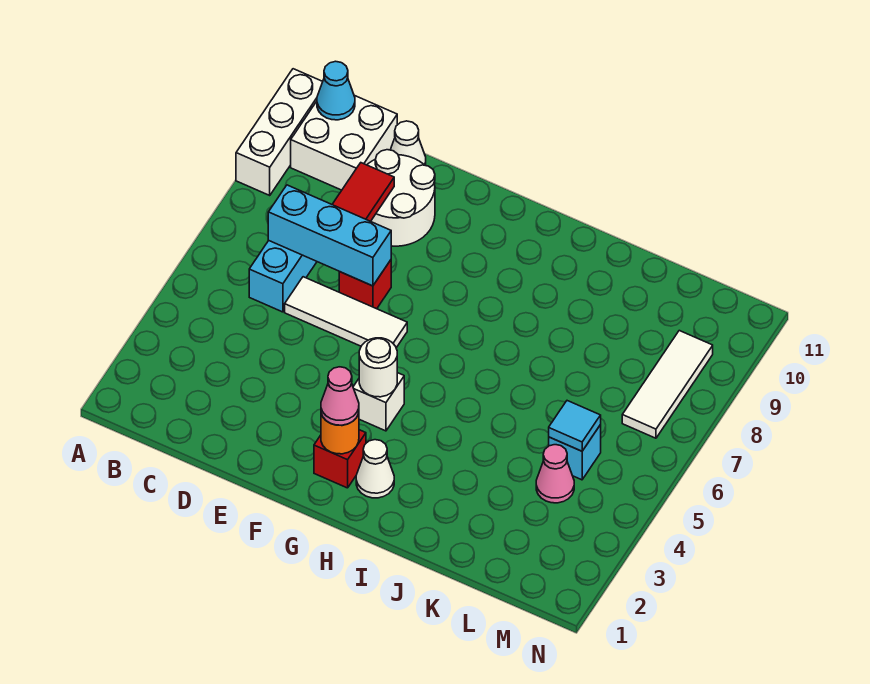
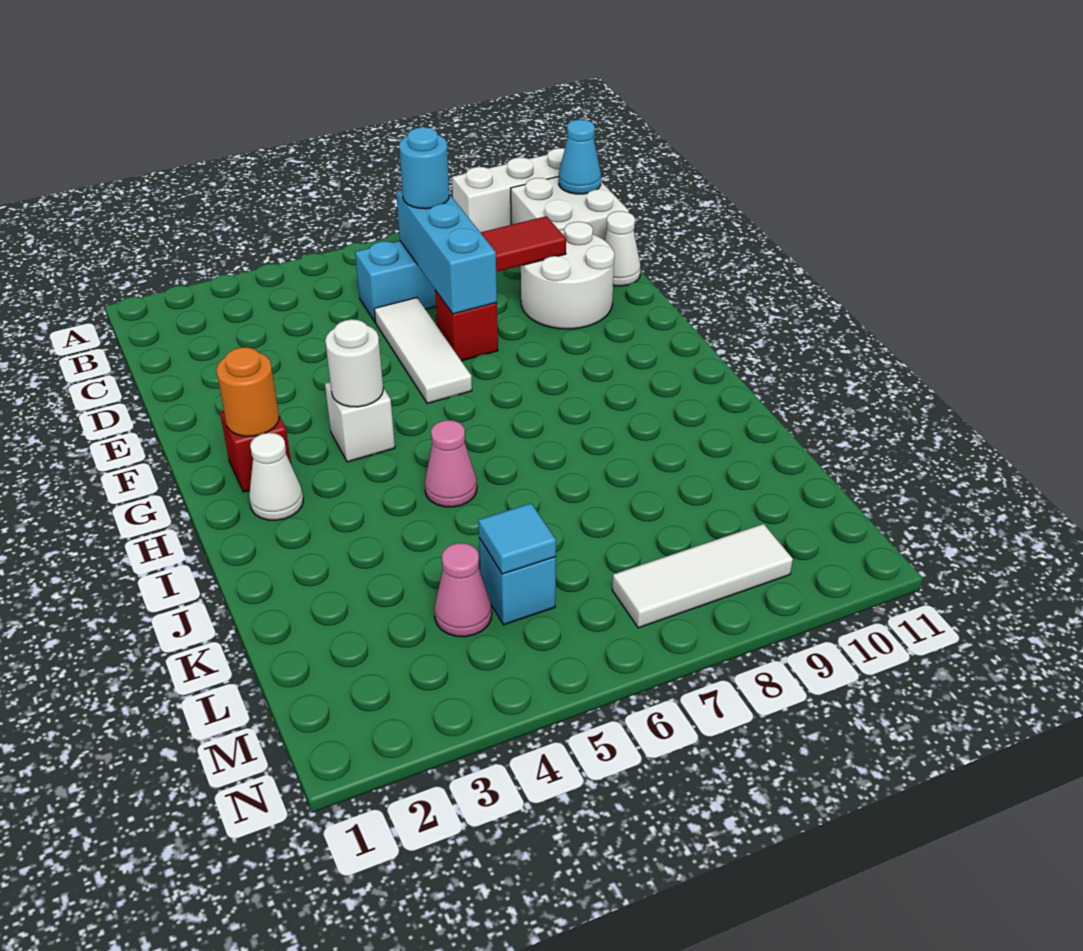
none -> cyan 1x1 round brick [399,127,449,209]
pink 1x1 cone [321,367,359,425] -> pink 1x1 cone moved to [425,420,477,507]

